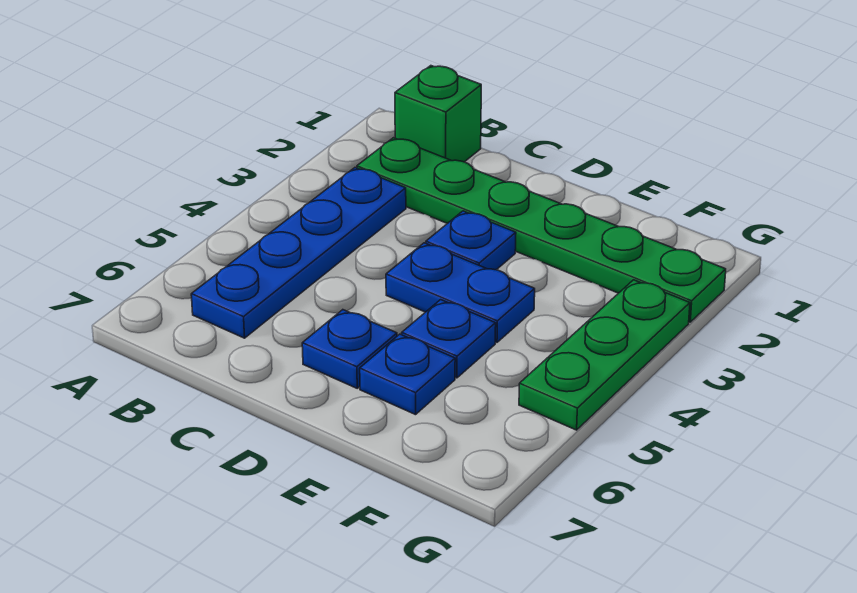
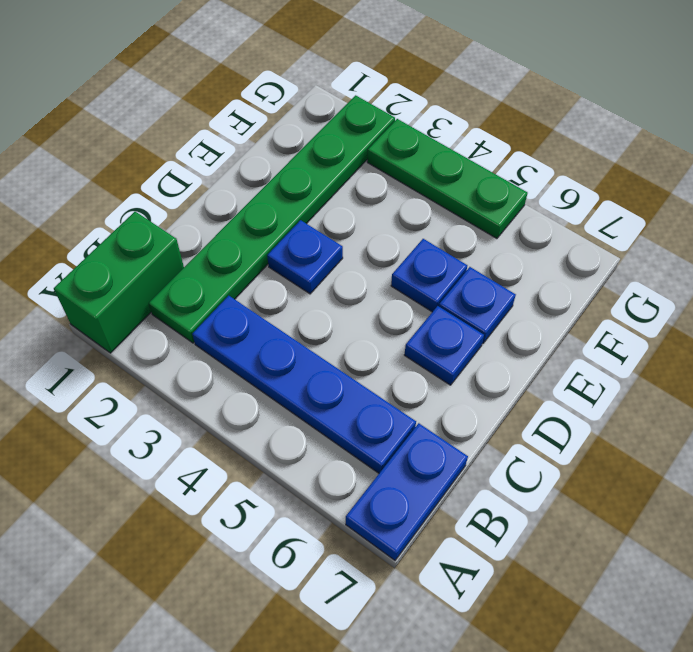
green 1x1 brick [395,66,481,162] -> green 1x2 brick [54,212,184,353]
blue 1x2 plate [386,243,535,342] -> blue 1x2 plate moved to [346,423,468,560]

